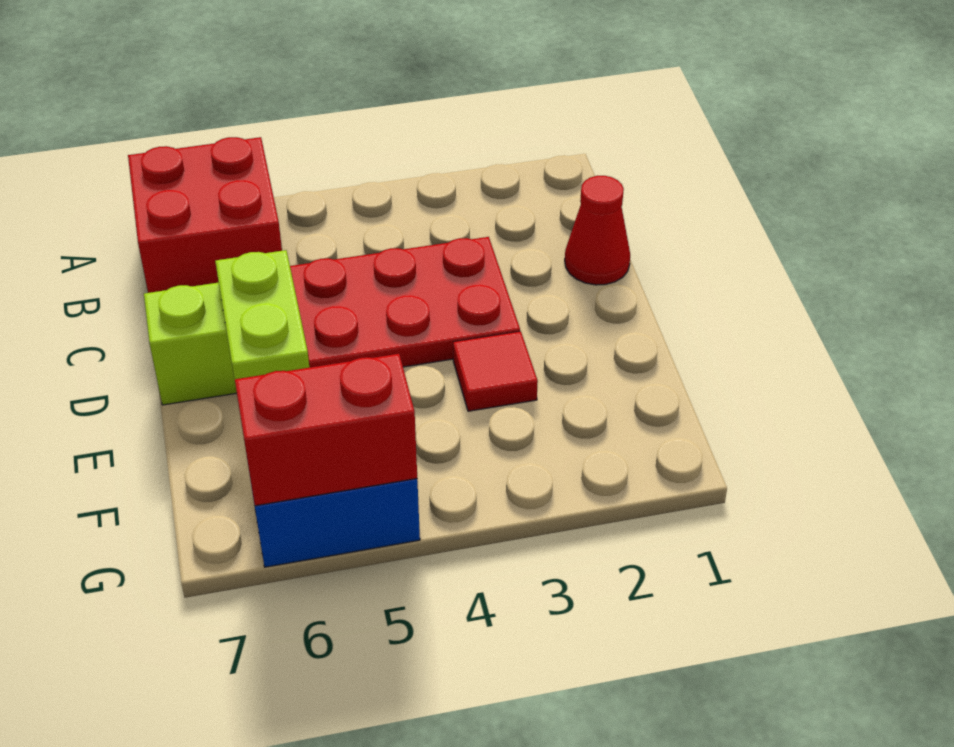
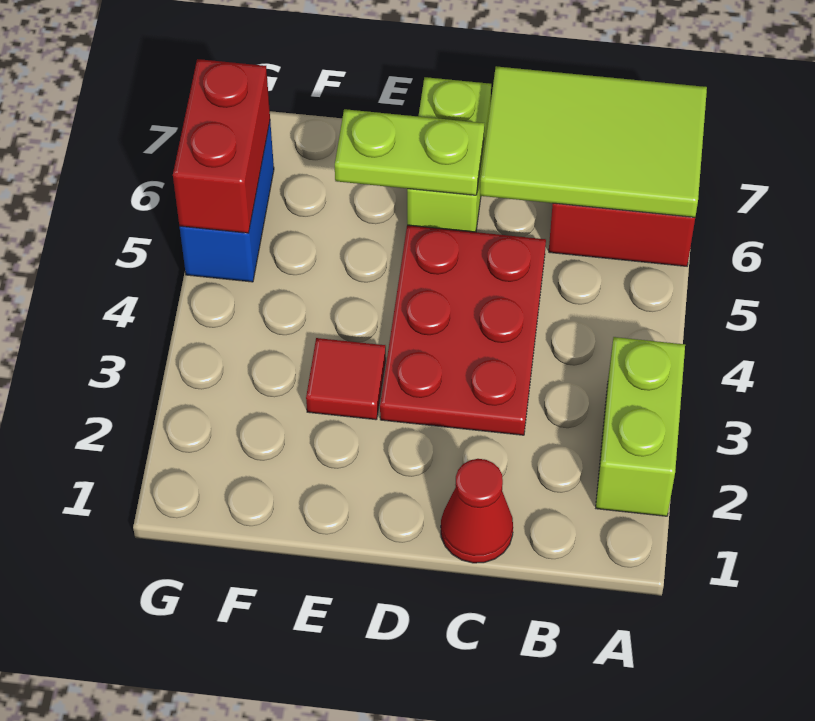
none -> lime 1x2 brick [596,337,685,516]
none -> lime 2x3 tile [480,66,707,217]

